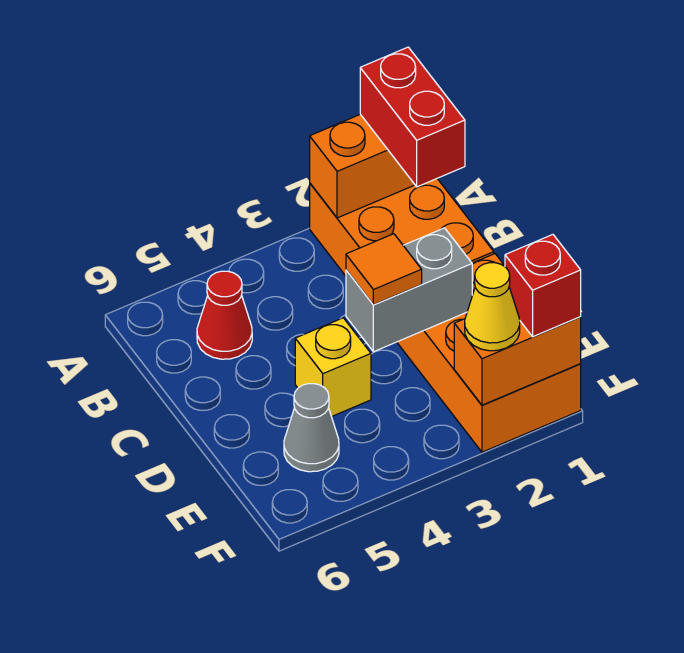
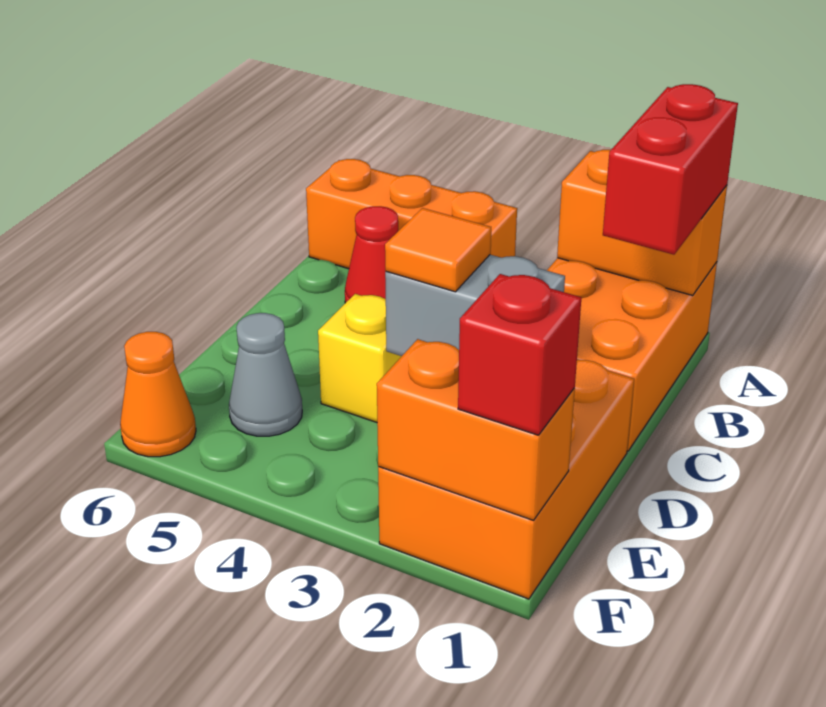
none -> orange 1x3 brick [306,159,517,269]
yellow 1x1 cone [465,263,520,351] -> none
none -> orange 1x1 cone [120,332,196,457]

